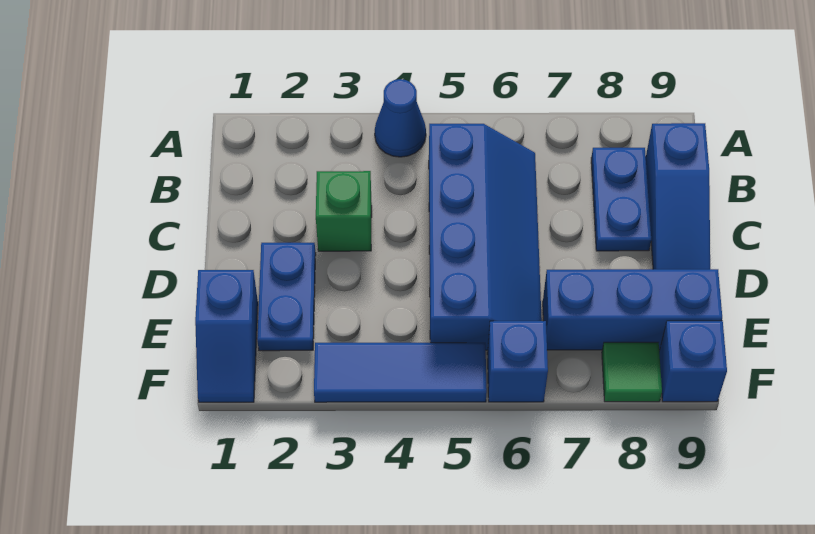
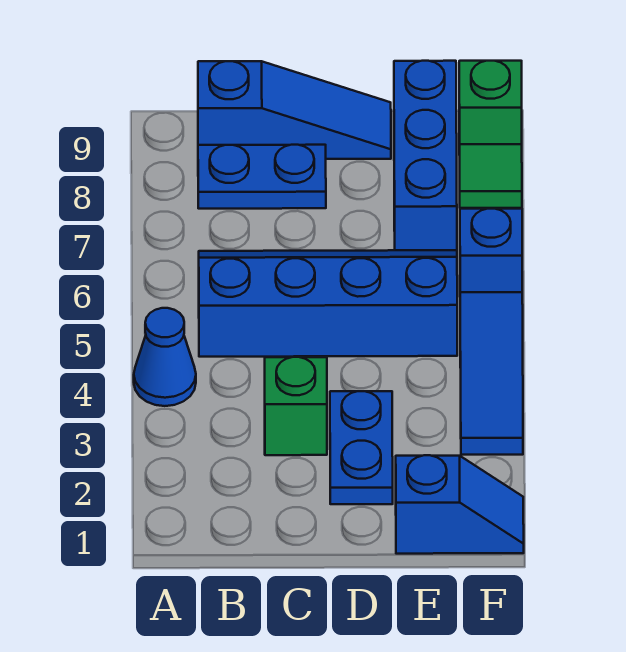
blue 1x2 plate [257,243,316,351] -> blue 1x2 plate turned to [330,391,393,504]
blue 1x1 brick [659,321,727,402] -> green 1x1 brick [459,61,522,155]

